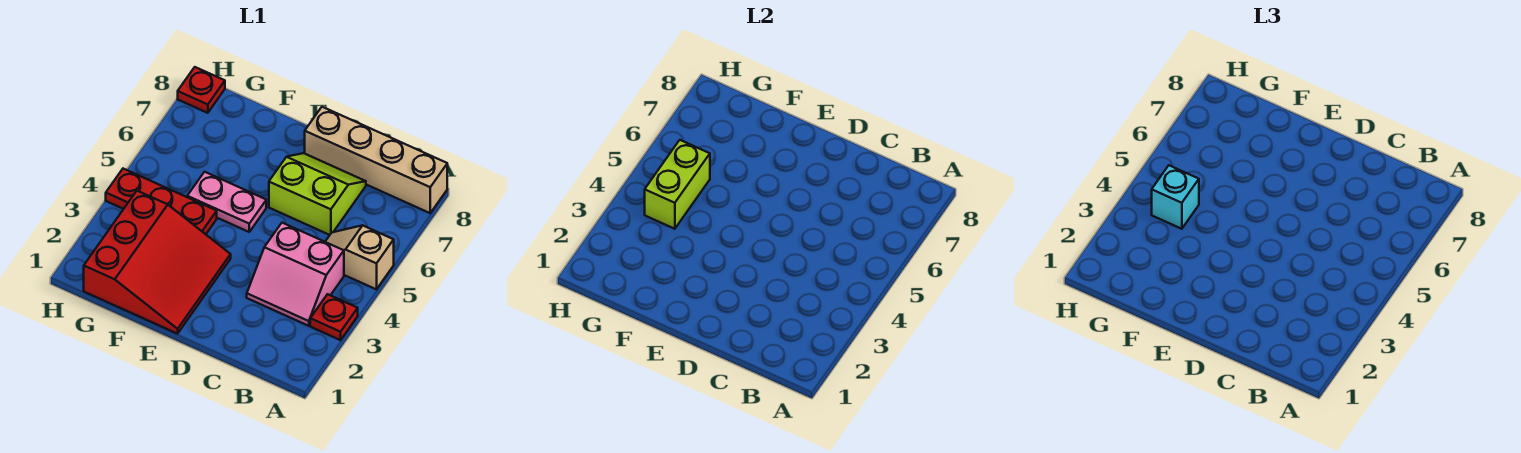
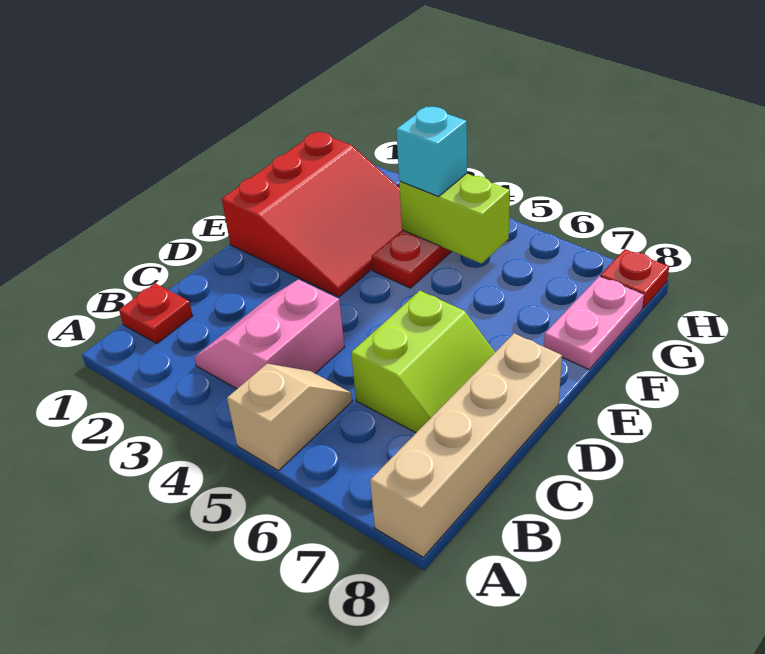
red 1x1 plate [310,294,358,340] -> red 1x1 plate moved to [119,283,193,344]
red 3x3 slope [84,191,231,334] -> red 3x3 slope turned to [222,132,402,297]
pink 1x2 plate [187,172,266,232] -> pink 1x2 plate moved to [544,276,644,369]

